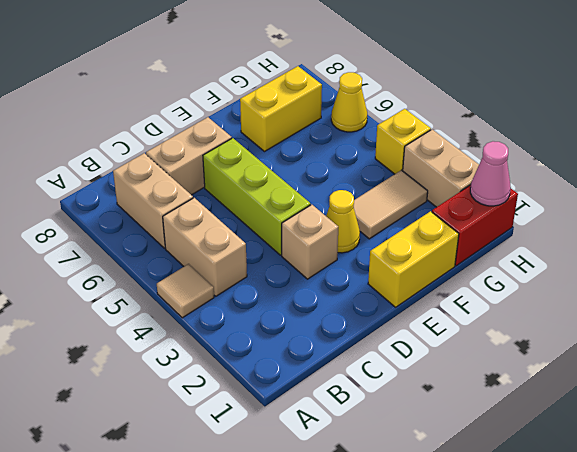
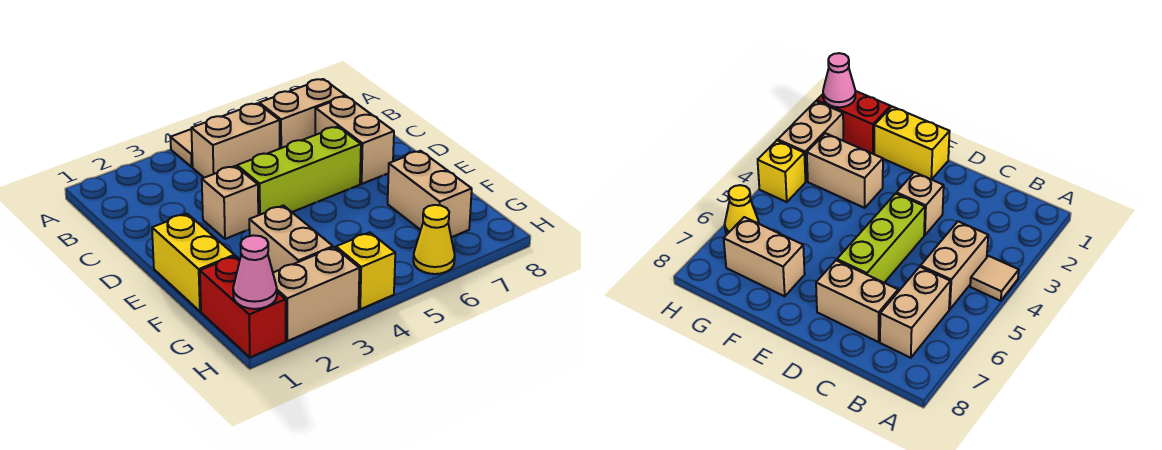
yellow 1x1 cone [326,190,360,253] -> none
tan 1x2 tile [354,170,428,239] -> tan 1x2 brick [249,206,333,272]
yellow 1x2 brick [240,66,322,152] -> tan 1x2 brick [388,151,472,237]

